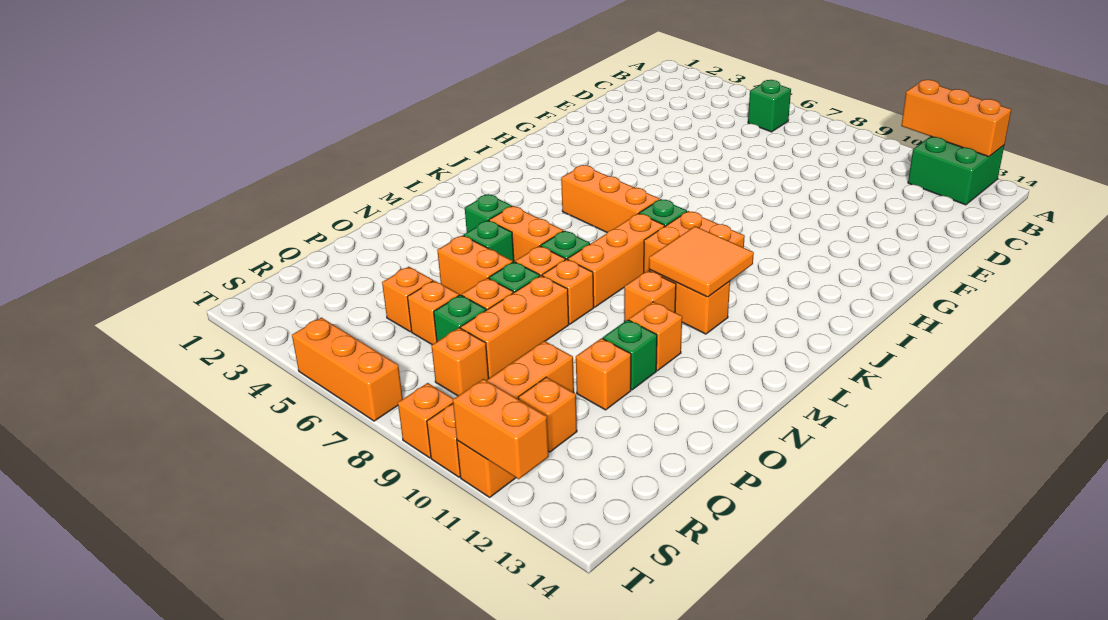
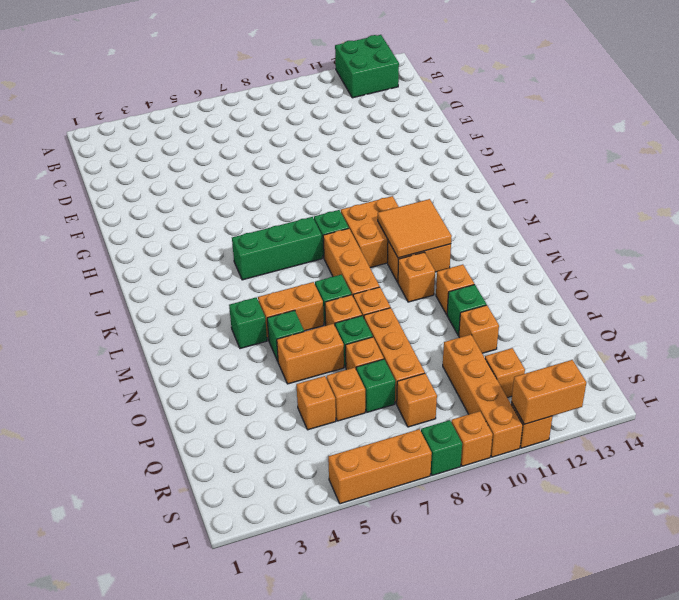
orange 1x3 brick [901,80,1011,157] -> none
green 1x1 brick [748,80,791,132] -> green 1x1 brick moved to [421,420,462,475]
orange 1x3 brick [561,165,659,232] -> green 1x3 brick [232,217,322,280]

